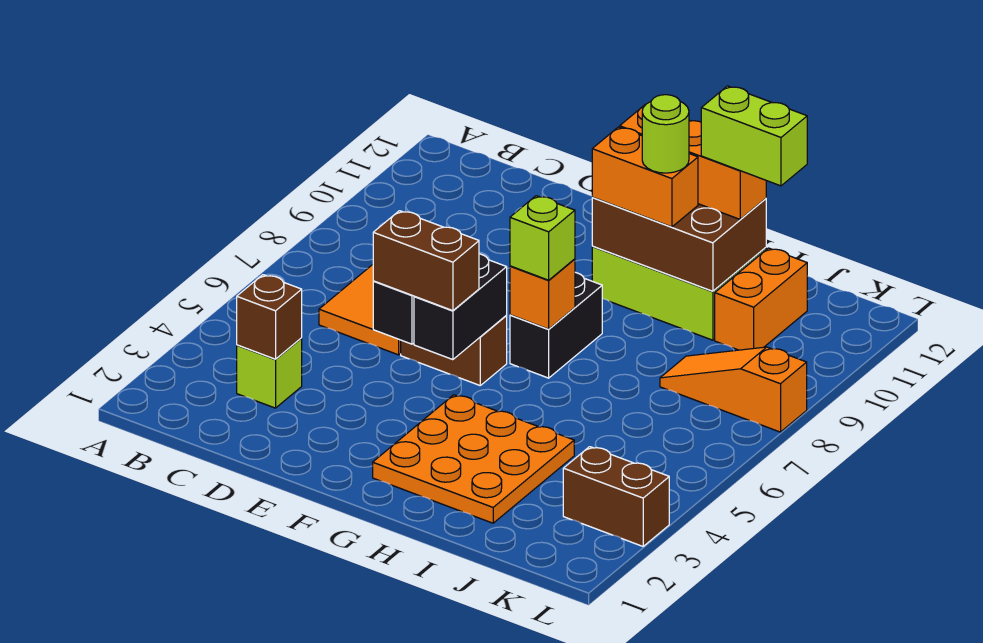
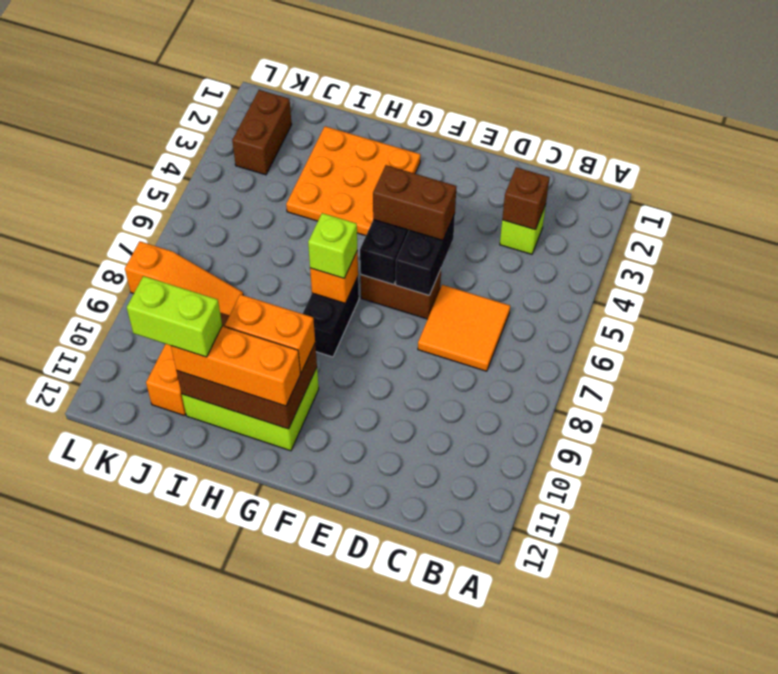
lime 1x1 round brick [642,95,689,173] -> none
brown 1x2 brick [563,447,669,546] -> brown 1x2 brick turned to [232,90,292,175]

